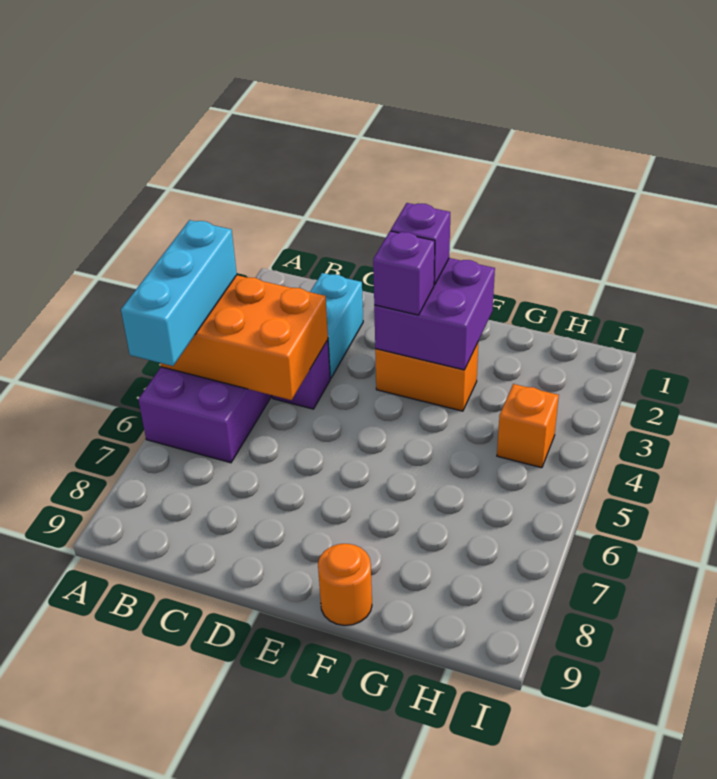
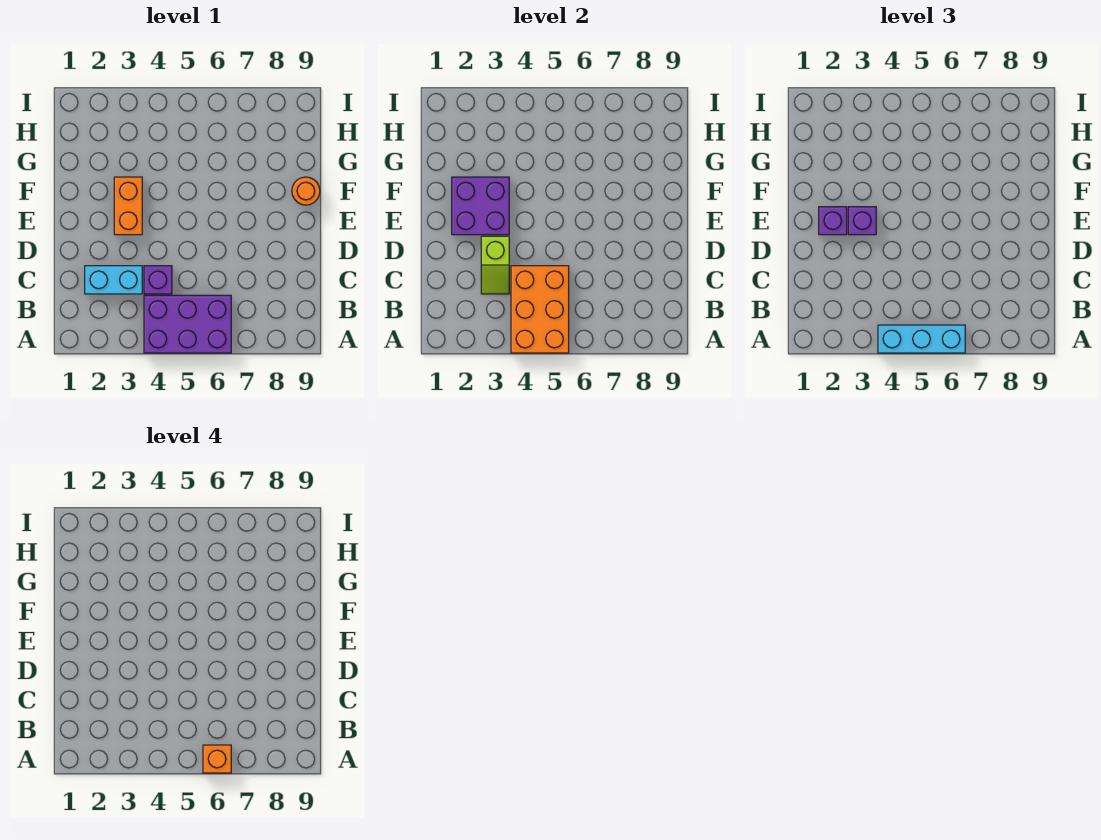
none -> lime 1x2 slope [481,236,509,294]
orange 1x1 brick [497,384,559,468] -> orange 1x1 brick moved to [203,745,231,773]

